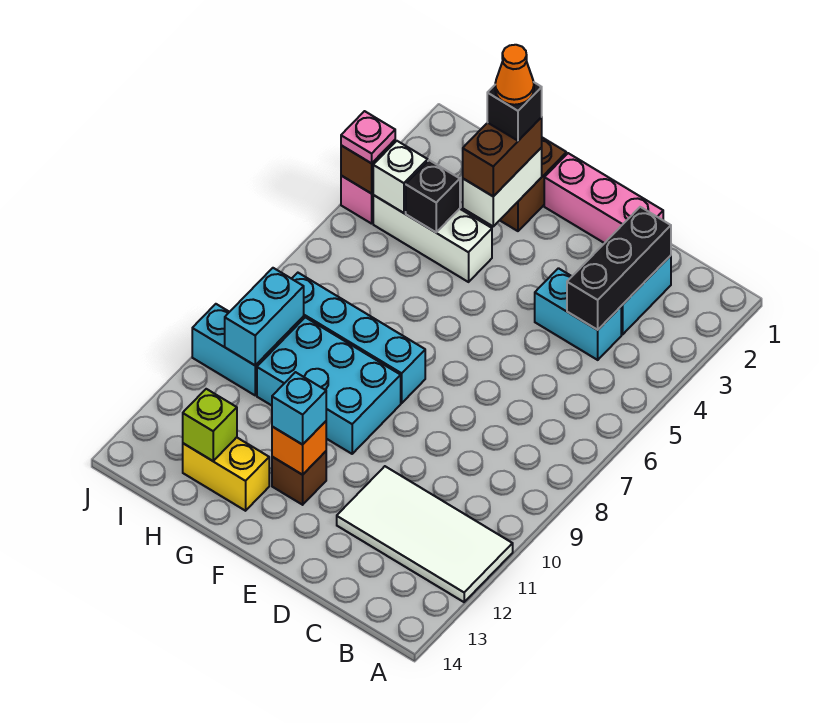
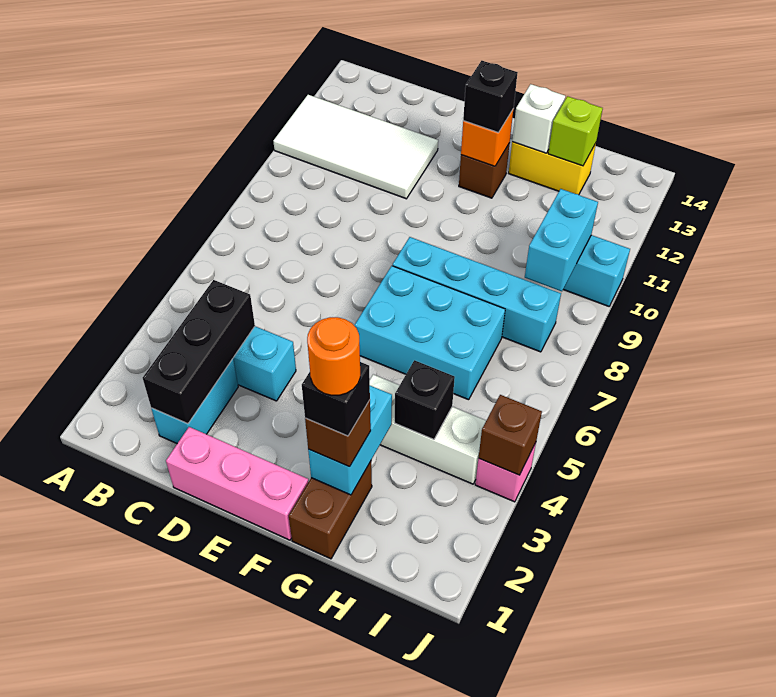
cyan 2x3 brick [257,317,401,454] -> cyan 2x3 brick moved to [355,266,505,400]
cyan 1x1 brick [272,372,326,445] -> black 1x1 brick [463,61,518,133]
white 1x2 brick [463,147,542,226] -> cyan 1x2 brick [308,386,392,495]
brown 1x2 brick [463,117,542,196] -> brown 1x1 brick [305,400,371,467]
orange 1x1 cone [495,45,534,105] -> orange 1x1 round brick [307,317,360,395]
white 1x1 brick [373,141,428,213] -> white 1x1 brick moved to [512,84,565,153]
pink 1x1 plate [341,111,395,163] -> none

